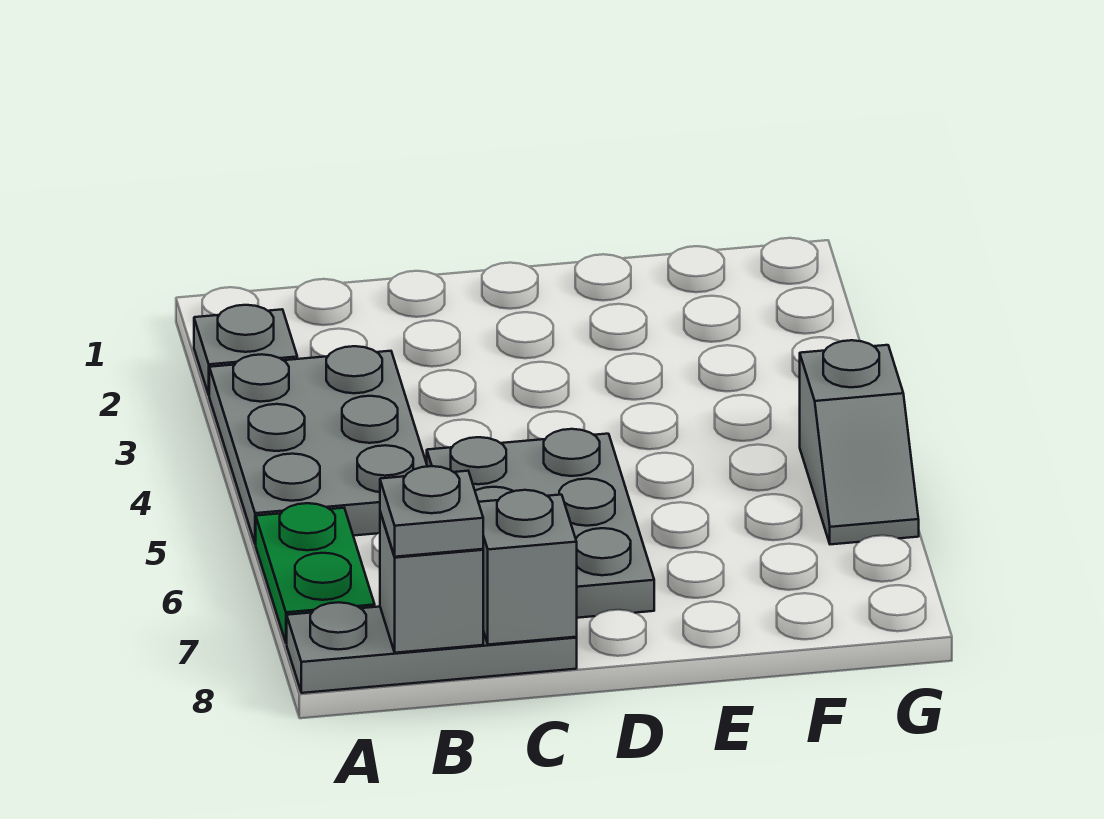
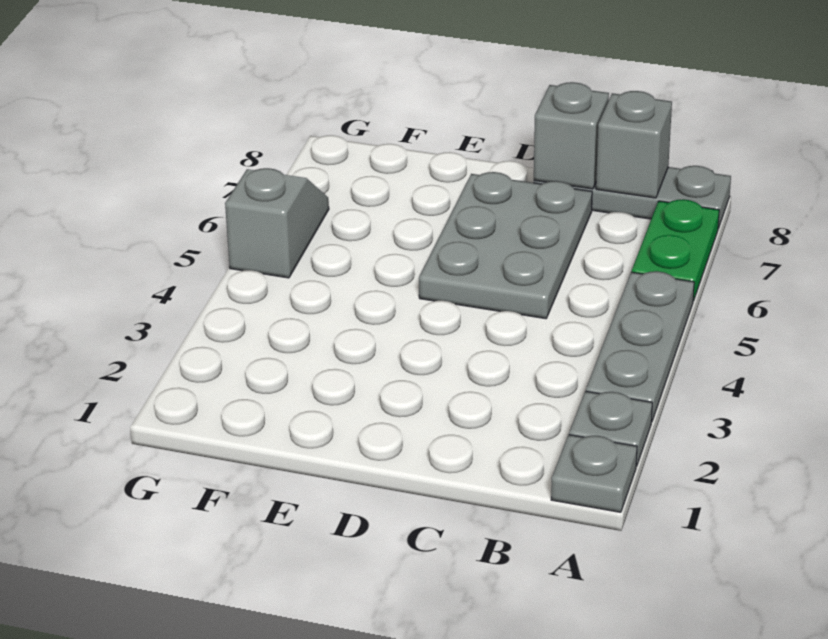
grey 2x3 plate [209,346,427,544] -> grey 1x3 plate [586,271,694,422]
grey 1x1 plate [380,466,483,557] -> grey 1x1 plate moved to [551,435,637,512]

